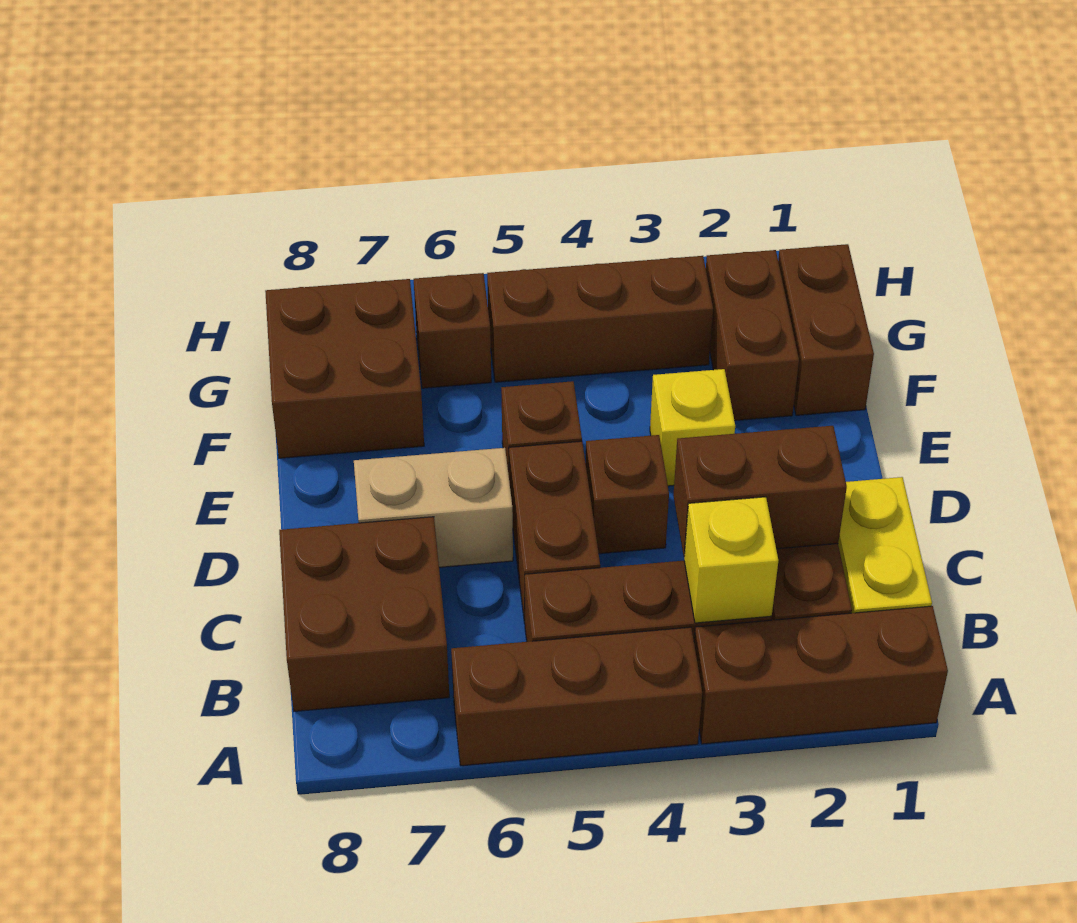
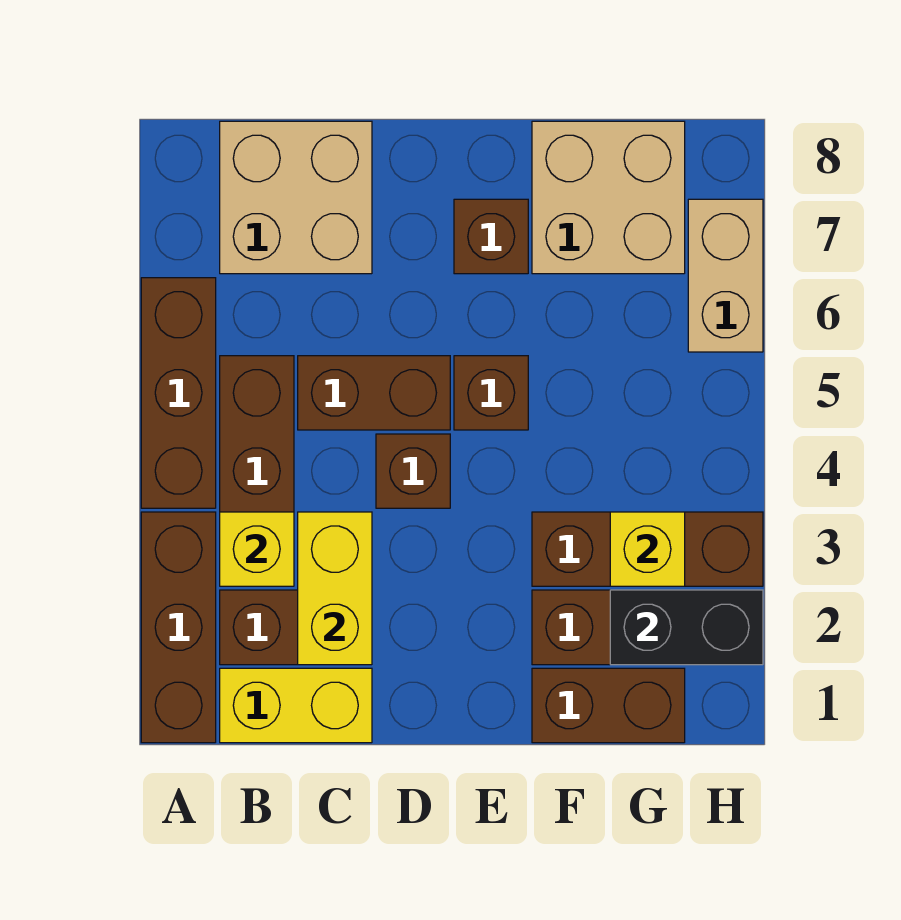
brown 2x2 brick [279,517,449,711] -> tan 2x2 brick [220,121,372,274]
brown 1x2 brick [673,426,847,556] -> yellow 1x2 brick [298,512,372,665]
tan 1x2 brick [354,448,513,567] -> tan 1x2 brick moved to [688,199,763,352]
yellow 1x1 brick [650,369,735,486] -> yellow 1x1 brick moved to [610,512,685,586]
brown 2x2 brick [265,279,424,458] -> tan 2x2 brick [532,121,685,274]
none -> black 1x2 brick [610,590,763,665]
brown 1x3 brick [487,256,713,382] -> brown 1x3 brick turned to [532,512,763,586]
brown 1x1 brick [414,273,491,388] -> brown 1x1 brick moved to [454,199,528,274]

